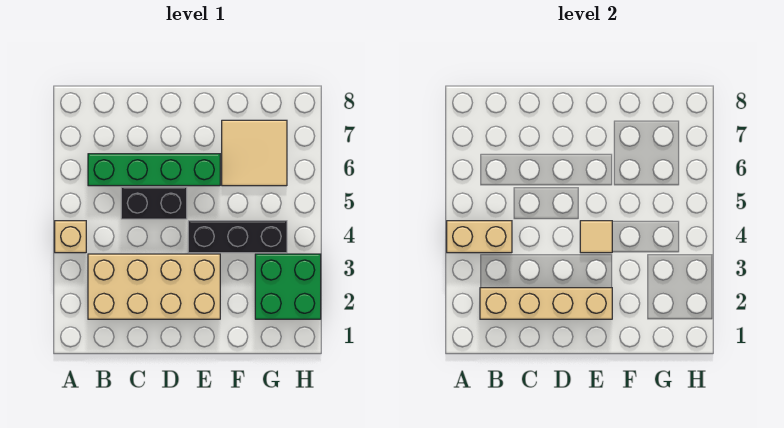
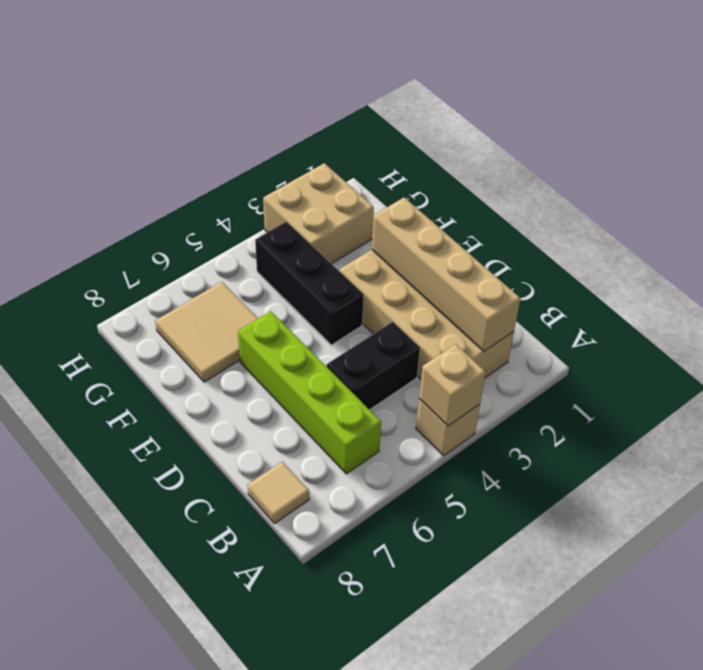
tan 1x2 brick [447,221,512,253] -> tan 1x1 brick [419,344,486,426]
green 1x4 brick [88,154,220,186] -> lime 1x4 brick [238,311,381,474]
black 1x2 brick [121,187,187,219] -> black 1x2 brick turned to [327,322,420,410]
tan 1x1 tile [580,221,612,253] -> tan 1x1 tile moved to [247,462,309,523]
green 2x2 brick [255,254,321,319] -> tan 2x2 brick [263,163,374,264]

